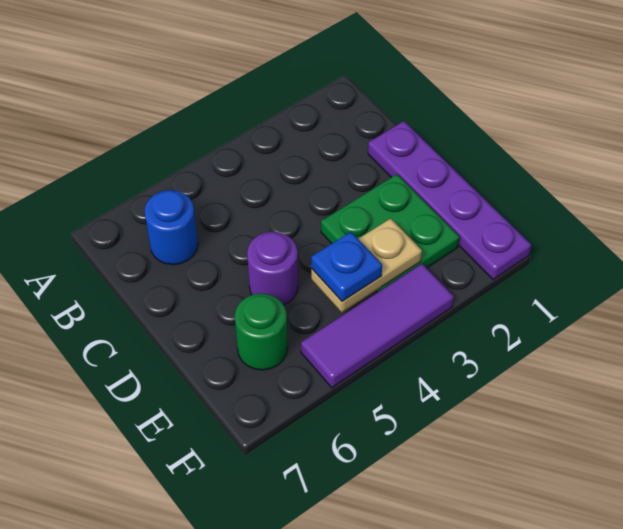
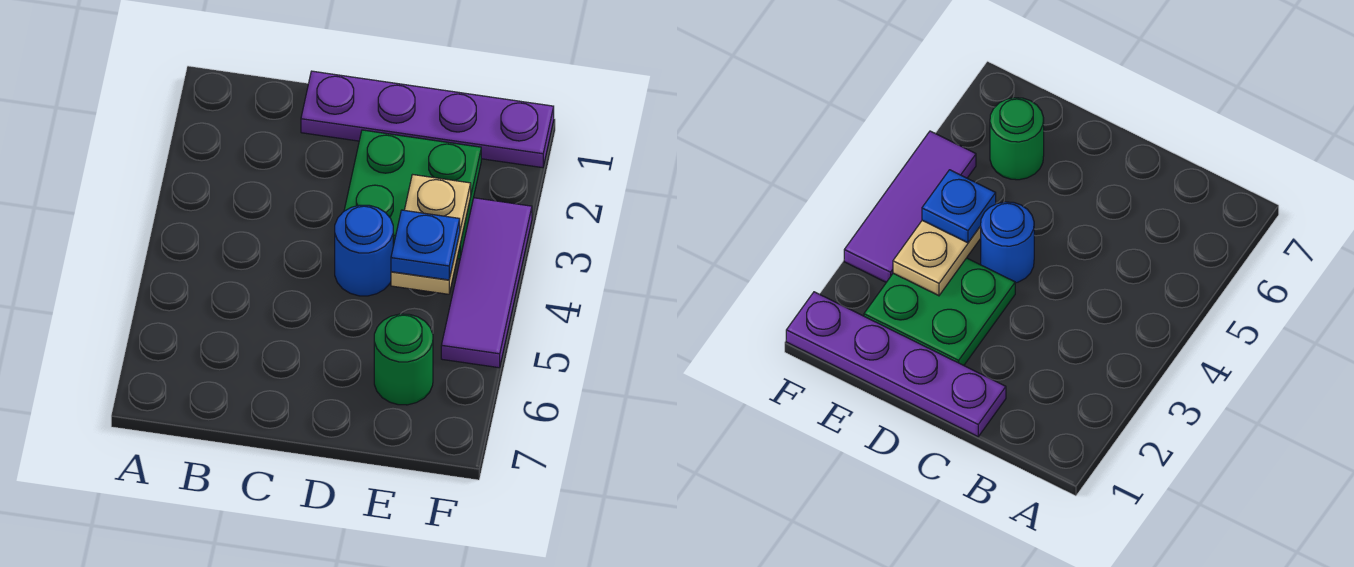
blue 1x1 round brick [144,190,198,265] -> blue 1x1 round brick moved to [335,205,393,296]
purple 1x1 round brick [247,232,298,305] -> none

